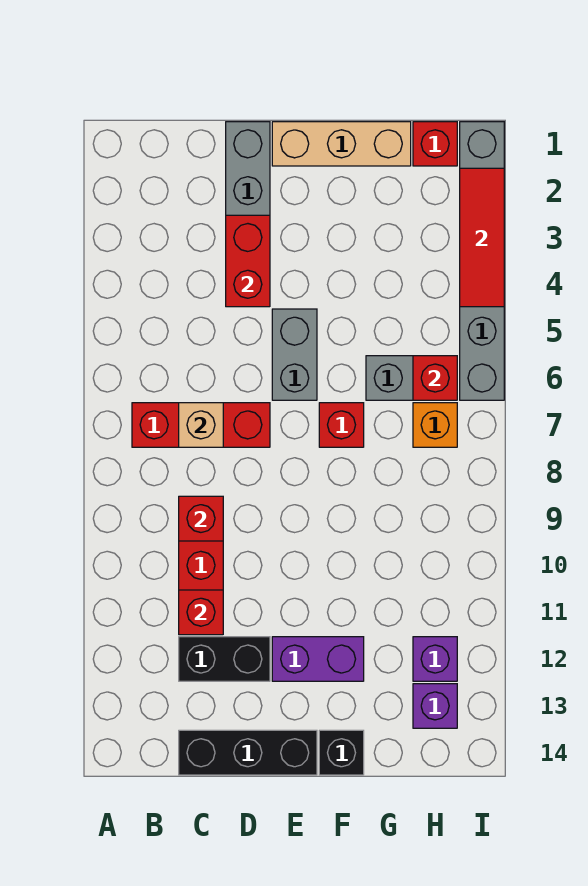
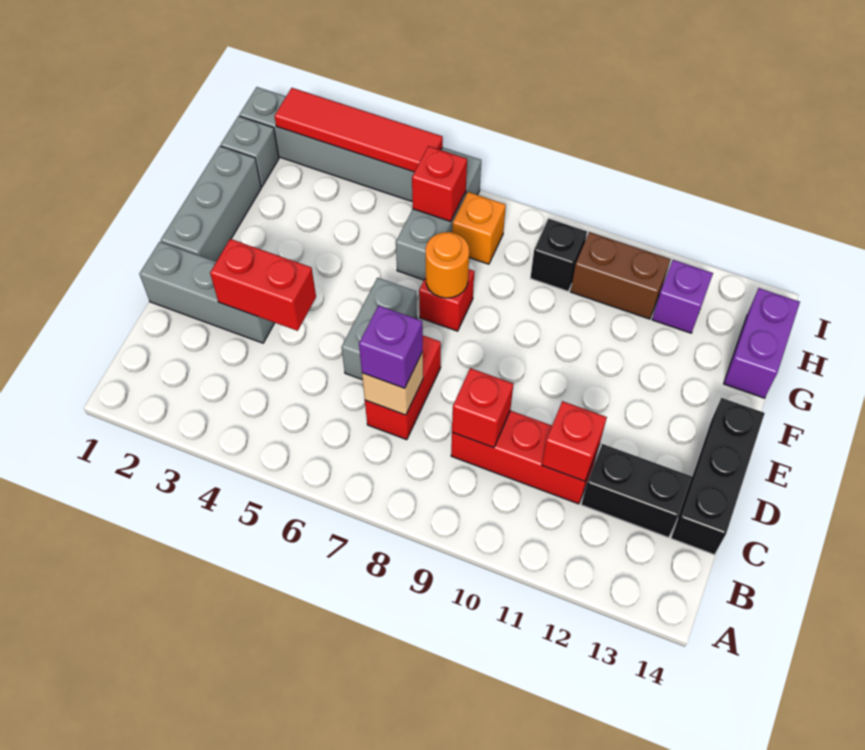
red 1x3 brick [132,403,270,447] -> red 1x2 brick [365,336,441,440]
black 1x2 brick [179,637,270,681] -> black 1x2 brick turned to [581,444,692,537]
tan 1x3 brick [272,122,411,166] -> grey 1x3 brick [161,146,261,262]
grey 1x2 brick [272,309,317,400] -> grey 1x2 brick turned to [341,278,417,380]
purple 1x2 brick [272,637,364,681] -> purple 1x2 brick moved to [724,288,800,398]
none -> orange 1x1 round brick [425,232,469,298]
black 1x1 brick [319,730,364,775] -> black 1x1 brick moved to [531,219,587,291]
red 1x1 brick [413,122,457,166] -> grey 1x1 brick [221,116,279,187]
none -> brown 1x2 brick [571,232,671,319]
purple 1x1 brick [413,684,457,728] -> purple 1x1 brick moved to [359,306,423,388]
red 1x3 tile [460,168,504,307] -> red 1x4 tile [275,88,443,172]

